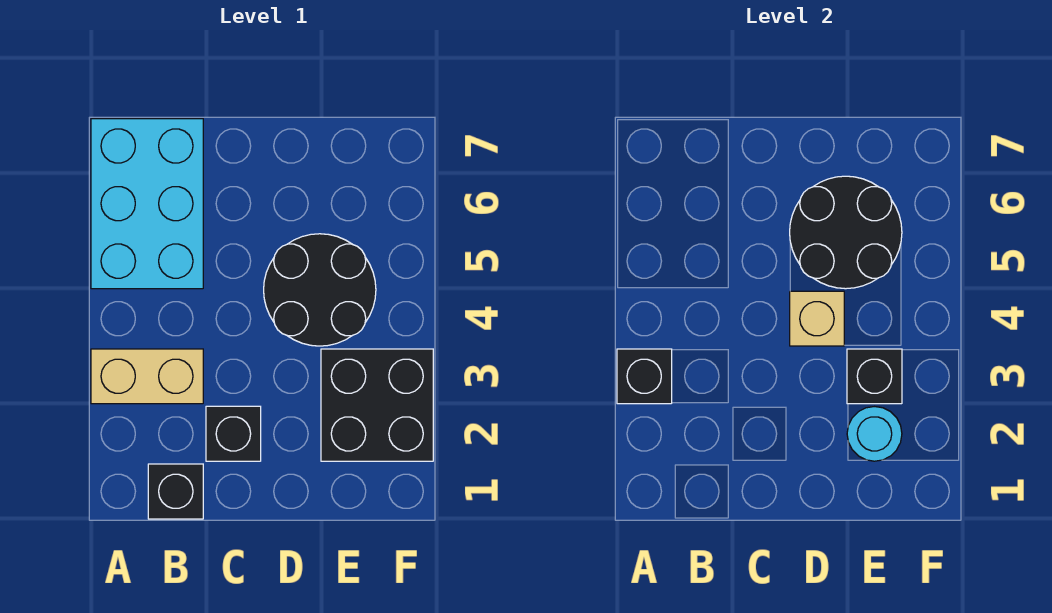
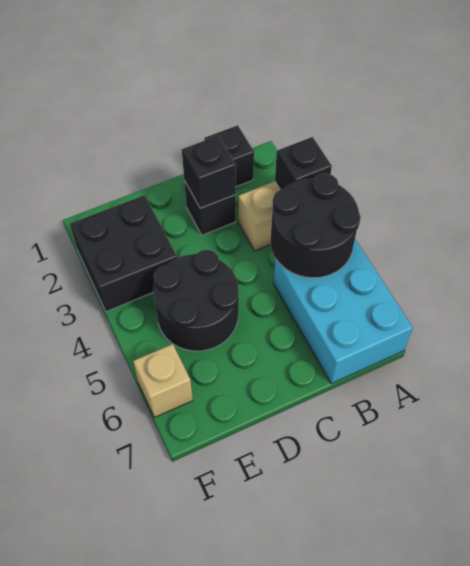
tan 1x1 brick [790,291,844,346] -> tan 1x1 brick moved to [133,344,193,417]
black 2x2 round brick [790,176,902,289] -> black 2x2 round brick moved to [270,173,361,278]
cyan 1x1 round brick [847,407,902,461] -> none
black 1x1 brick [847,349,902,404] -> black 1x1 brick moved to [182,136,236,208]

